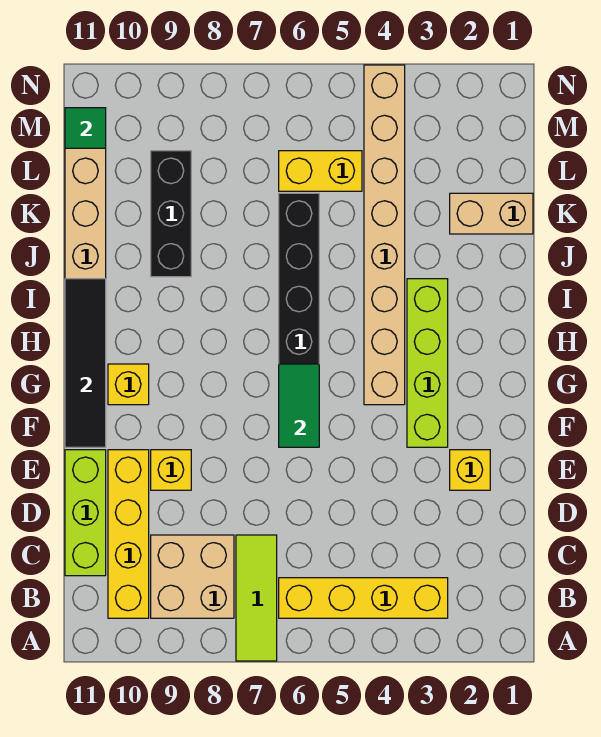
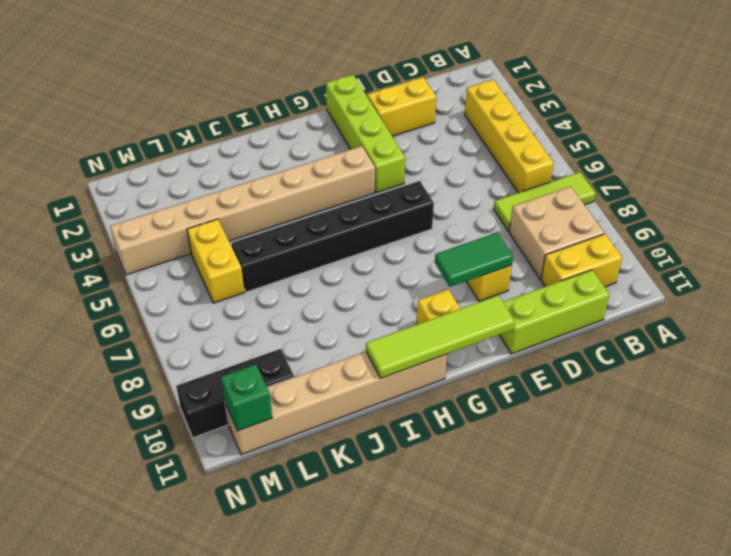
yellow 1x4 brick [108,450,149,618] -> yellow 1x2 brick [541,234,622,287]
yellow 1x1 brick [450,450,490,490] -> yellow 1x2 brick [367,77,436,136]
lime 1x4 brick [407,279,448,447] -> lime 1x4 brick turned to [326,75,405,193]
green 1x2 tile [279,364,319,447] -> green 1x2 tile moved to [435,233,513,287]
black 1x4 tile [65,279,106,447] -> lime 1x4 tile [366,295,515,378]
black 1x3 brick [151,151,191,277] -> black 1x3 brick moved to [176,349,294,438]
tan 1x2 brick [450,193,533,234] -> none
green 1x1 tile [65,108,106,148] -> green 1x1 brick [221,364,272,431]

